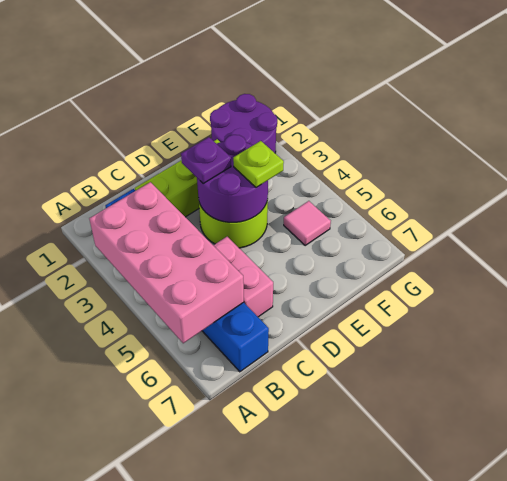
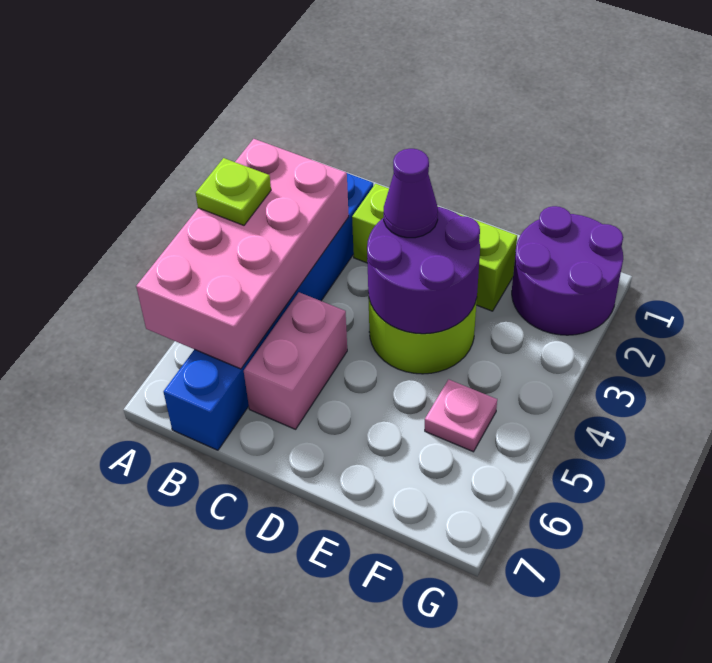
purple 1x1 plate [181,137,231,183] -> purple 1x1 cone [384,149,438,238]
lime 1x1 plate [233,141,284,187] -> lime 1x1 plate moved to [196,158,271,225]
pink 1x1 tile [284,201,331,245] -> pink 1x1 plate [425,379,497,452]

